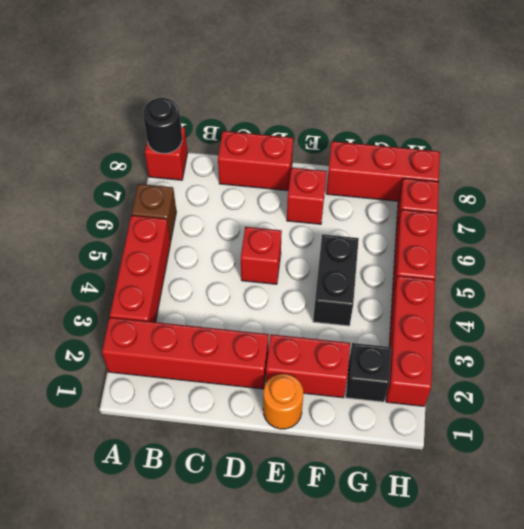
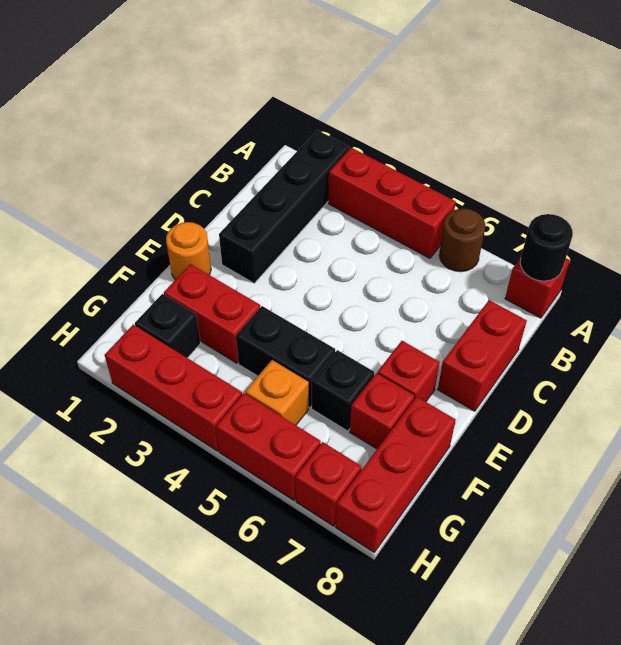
red 1x4 brick [102,317,269,389] -> black 1x4 brick [219,130,349,283]
brown 1x1 brick [132,184,176,241] -> brown 1x1 round brick [439,209,485,272]
red 1x1 brick [241,227,282,284] -> red 1x1 brick moved to [350,373,414,449]
red 1x2 brick [266,334,350,398] -> red 1x2 brick turned to [164,264,260,363]
none -> black 1x1 brick [312,350,374,431]
none -> orange 1x1 brick [245,360,309,425]

